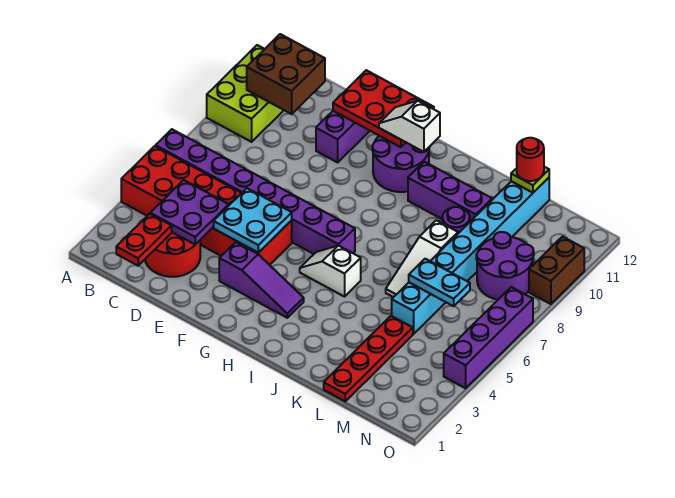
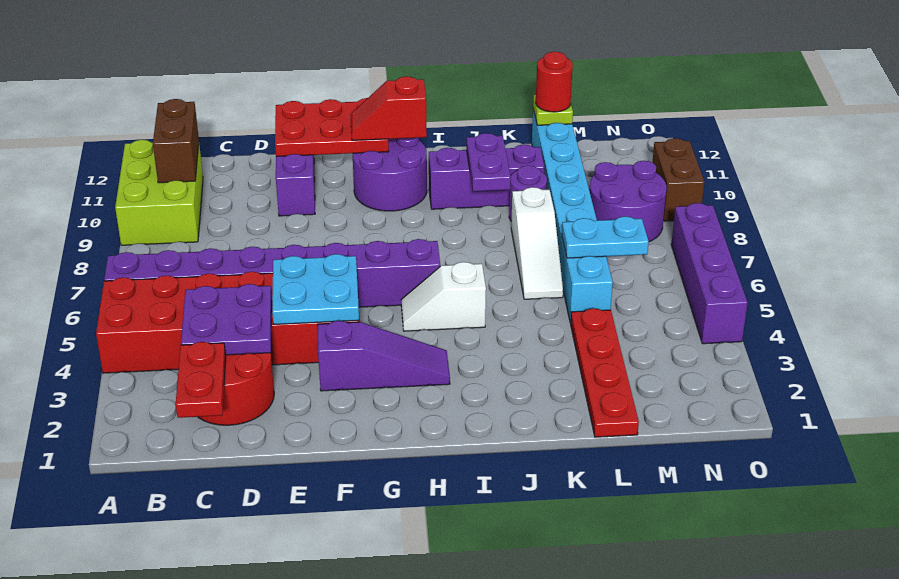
brown 2x2 brick [247,34,325,114] -> brown 1x2 brick [153,99,199,183]
white 1x2 slope [379,101,440,152] -> red 1x2 slope [351,77,427,140]
none -> purple 1x2 plate [467,133,511,191]

